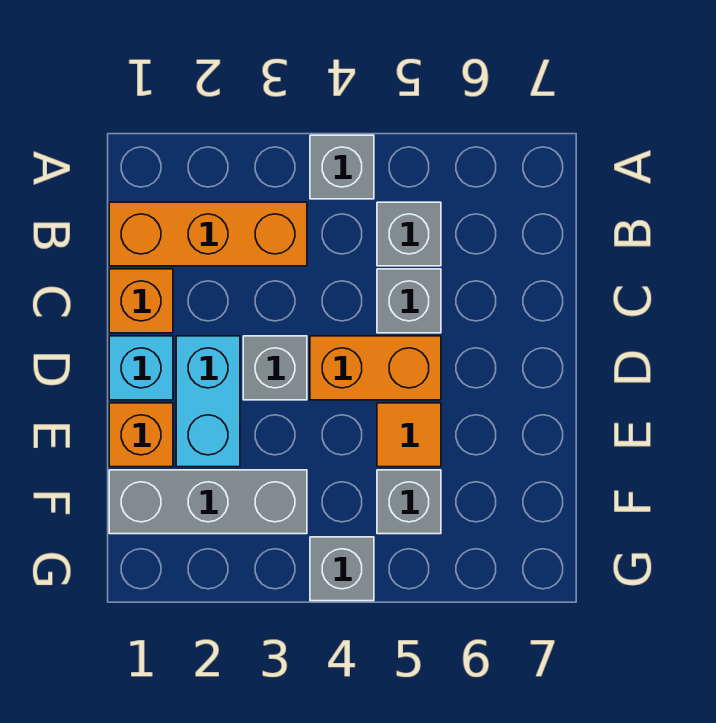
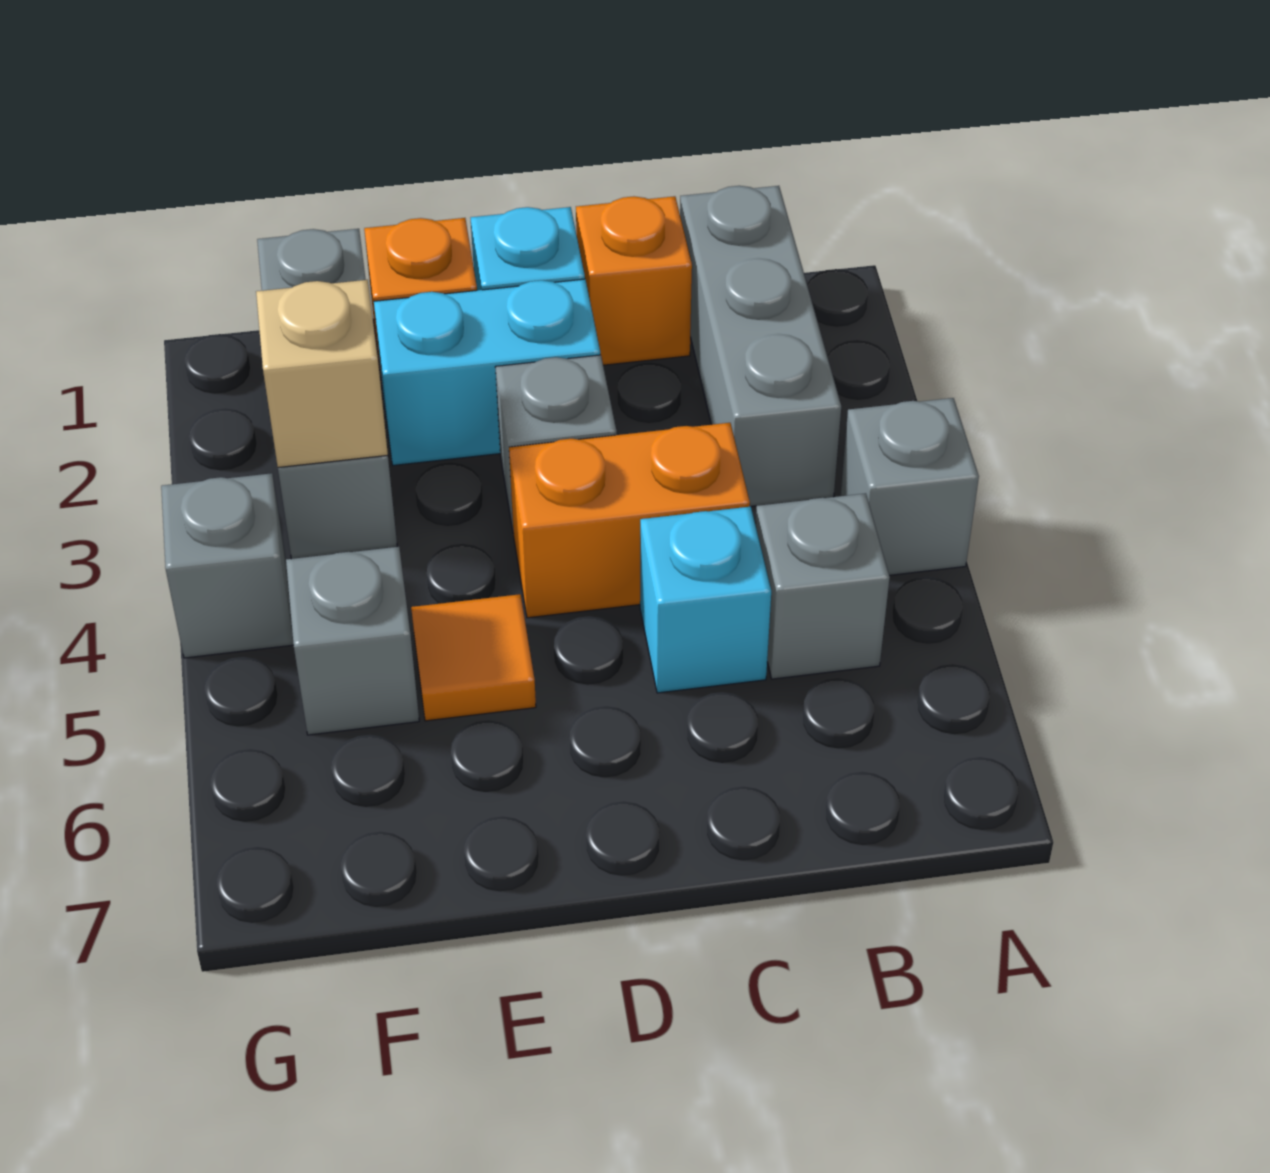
orange 1x3 brick [109,202,307,266] -> grey 1x3 brick [680,186,841,507]
grey 1x1 brick [377,269,441,333] -> cyan 1x1 brick [640,507,771,693]
orange 1x2 brick [310,336,441,400] -> orange 1x2 brick turned to [509,423,750,618]
none -> tan 1x1 brick [256,280,388,468]

